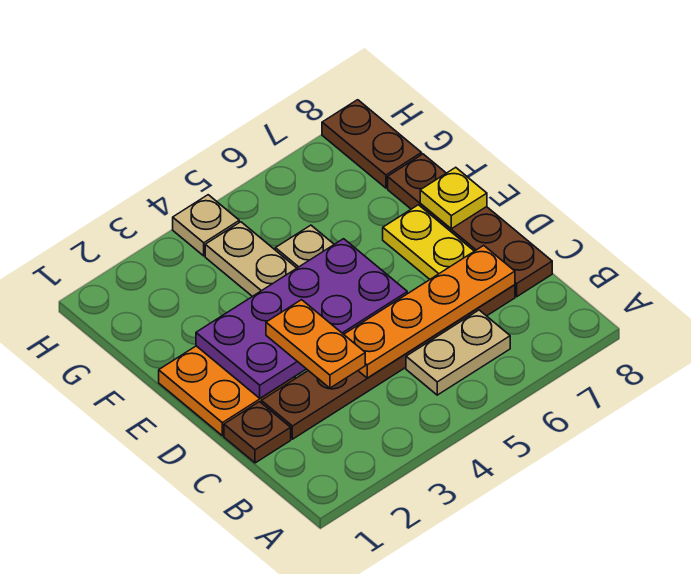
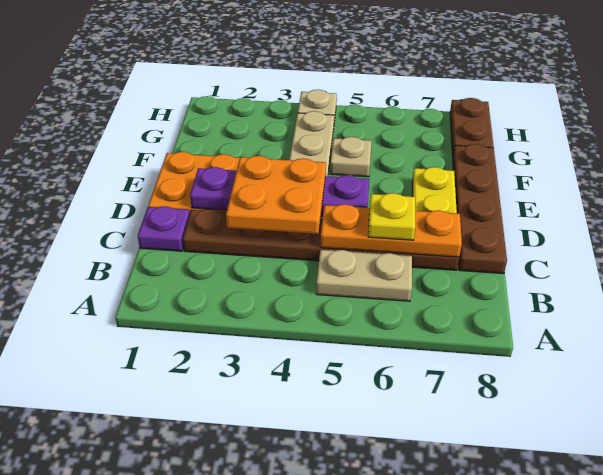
brown 1x1 plate [224,402,291,463] -> purple 1x1 plate [138,206,190,251]
orange 1x2 plate [266,300,365,388] -> orange 2x2 plate [226,156,326,234]
orange 1x4 plate [344,246,515,378] -> orange 1x3 plate [320,204,462,257]
purple 2x4 plate [196,239,407,398] -> purple 1x4 plate [190,167,369,217]
yellow 1x1 plate [420,167,487,229] -> yellow 1x1 plate moved to [368,193,415,240]

